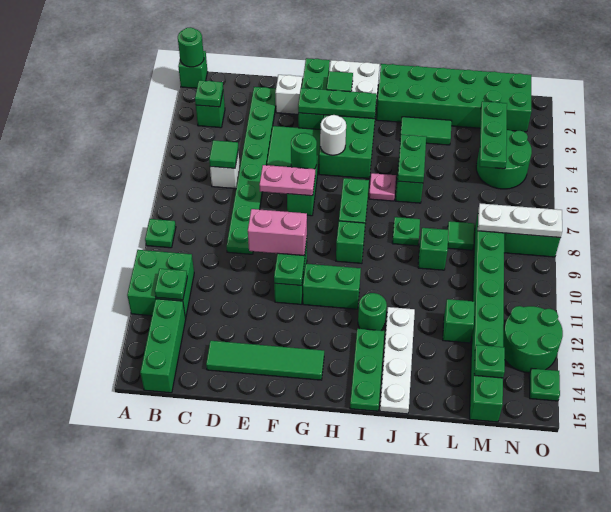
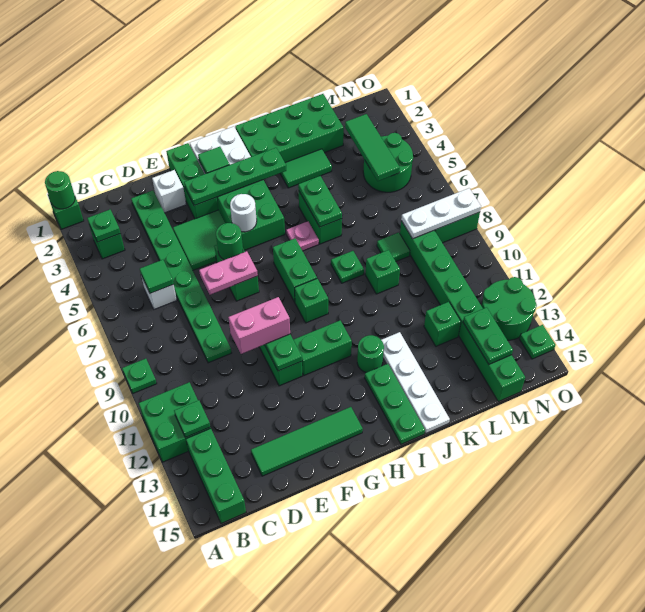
green 1x3 plate [298,88,377,119] -> green 1x4 plate [184,148,286,206]
green 2x6 brick [376,64,532,132] -> green 2x4 brick [235,94,344,163]
green 1x3 plate [479,101,507,169] -> green 1x3 tile [345,114,400,181]
green 1x1 plate [474,345,505,378] -> green 1x2 plate [463,307,513,364]

